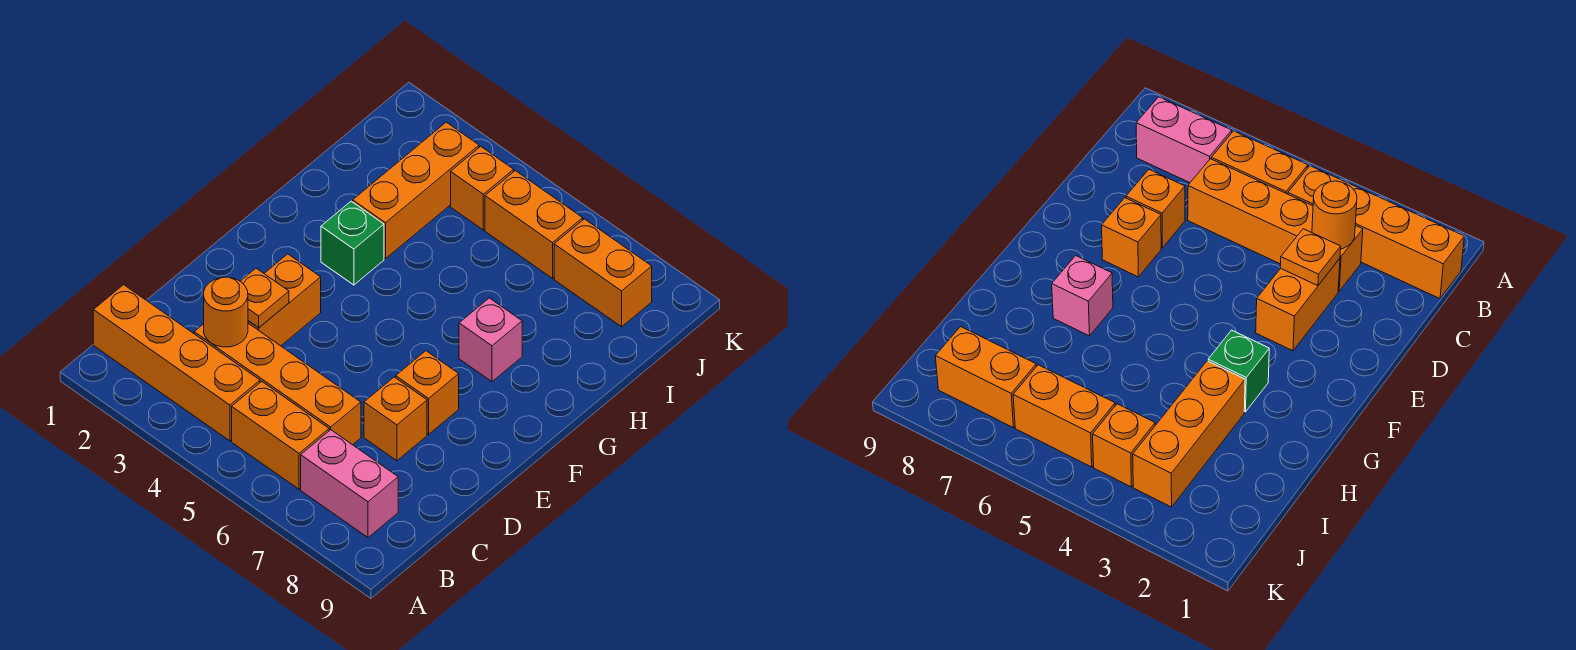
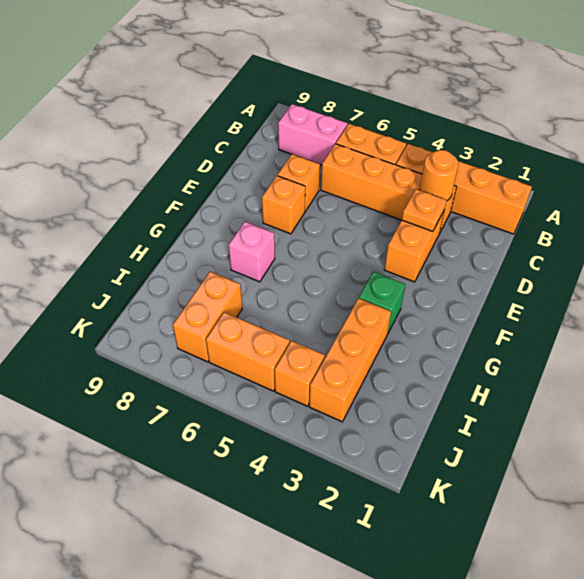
orange 1x2 brick [554,219,652,327] -> orange 1x2 brick turned to [173,272,242,362]

